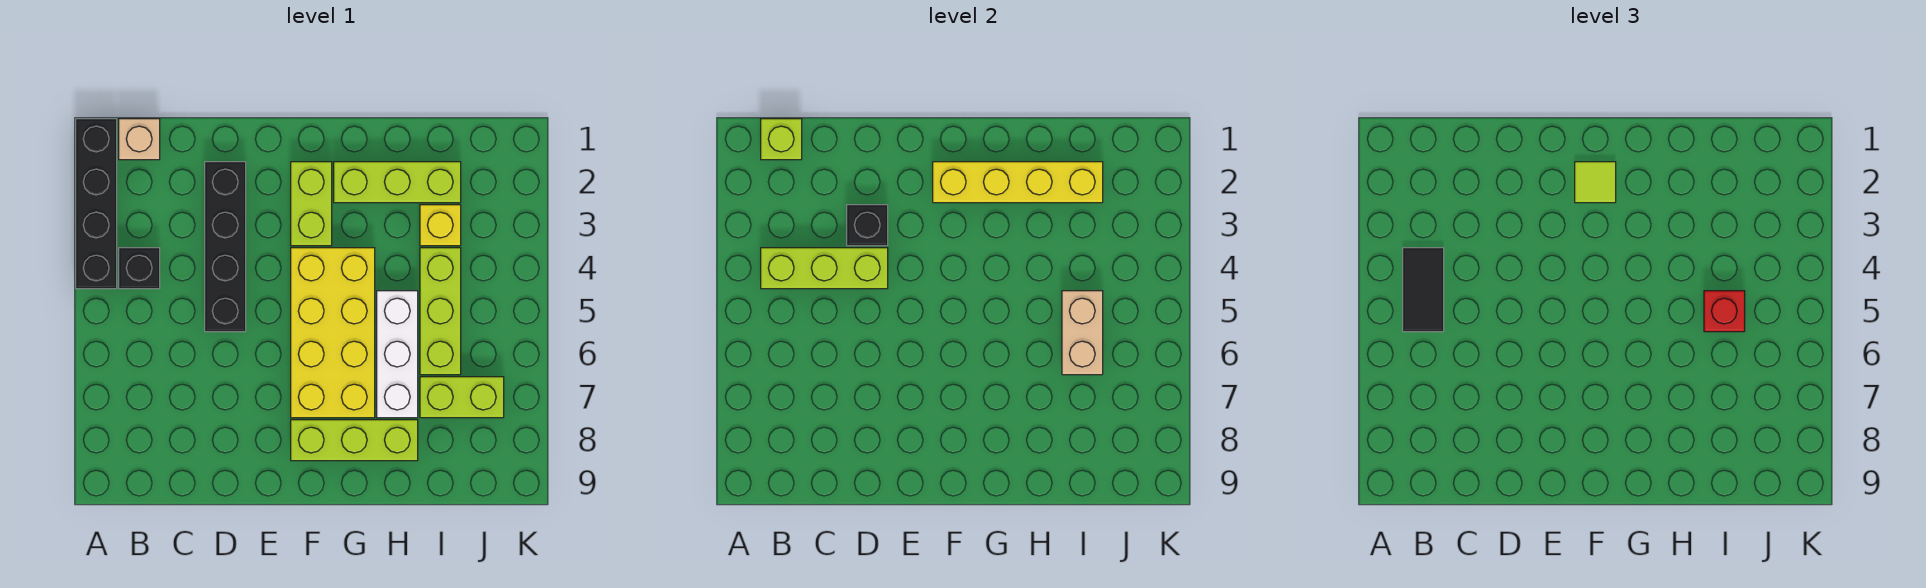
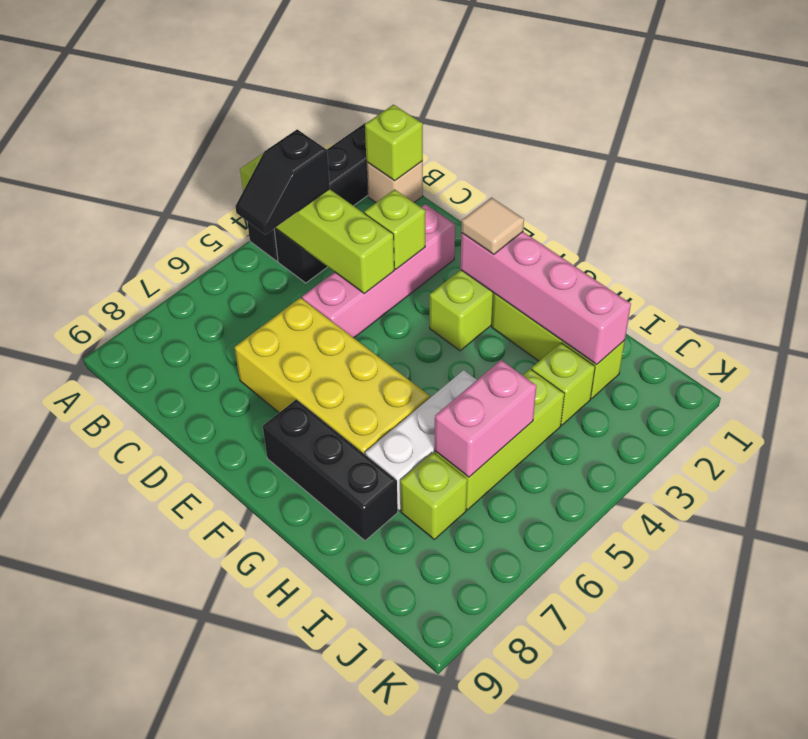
lime 1x3 brick [761,248,888,289] -> lime 1x4 brick [240,154,394,294]
black 1x2 tile [1403,248,1444,332] -> black 1x2 slope [235,129,330,234]
black 1x4 brick [205,162,246,332] -> pink 1x4 brick [302,204,455,338]
black 1x1 brick [847,205,888,246] -> lime 1x1 brick [364,189,425,269]
yellow 1x4 brick [933,162,1103,203] -> pink 1x4 brick [460,232,631,365]
lime 1x1 tile [1575,162,1616,203] -> tan 1x1 tile [461,197,524,254]
yellow 2x4 brick [291,248,375,418] -> yellow 2x4 brick turned to [235,298,430,454]
lime 1x3 brick [291,420,418,461] -> black 1x3 brick [263,399,398,541]
yellow 1x1 brick [420,205,461,246] -> lime 1x1 brick [532,343,595,425]
tan 1x2 brick [1062,291,1103,375] -> pink 1x2 brick [435,360,536,477]
red 1x1 brick [1704,291,1745,332] -> none
lime 1x2 brick [420,377,504,418] -> lime 1x1 brick [400,453,467,539]

